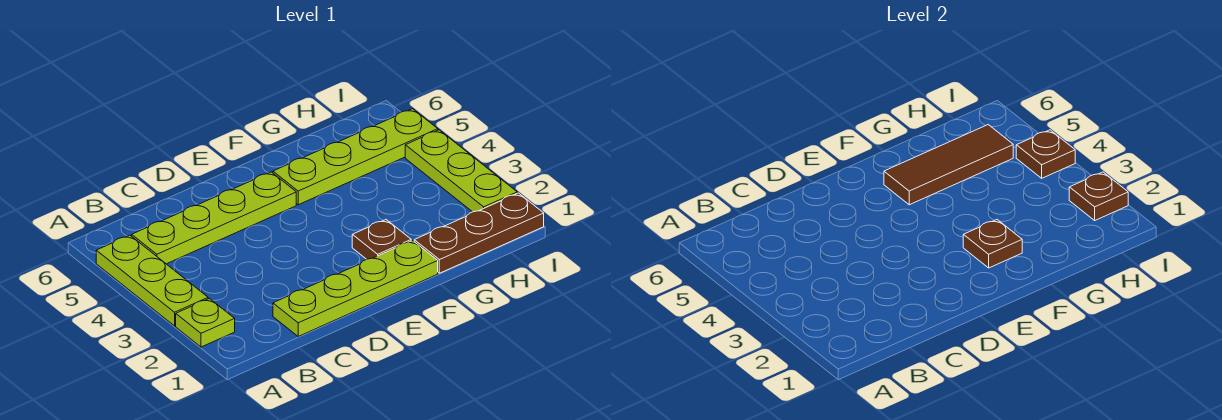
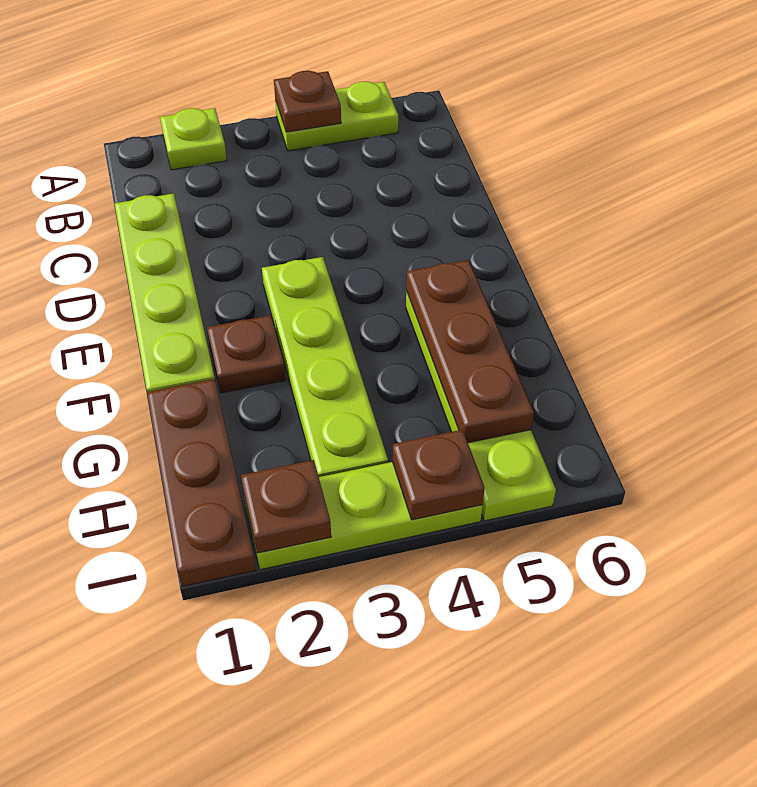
lime 1x3 plate [96,235,208,326] -> lime 1x2 plate [275,81,398,151]
lime 1x4 plate [132,172,296,264] -> lime 1x4 plate moved to [262,257,388,477]
brown 1x1 plate [963,220,1022,268] -> brown 1x1 plate moved to [274,71,341,132]
brown 1x3 tile [884,125,1013,205] -> brown 1x3 plate [406,260,534,443]

